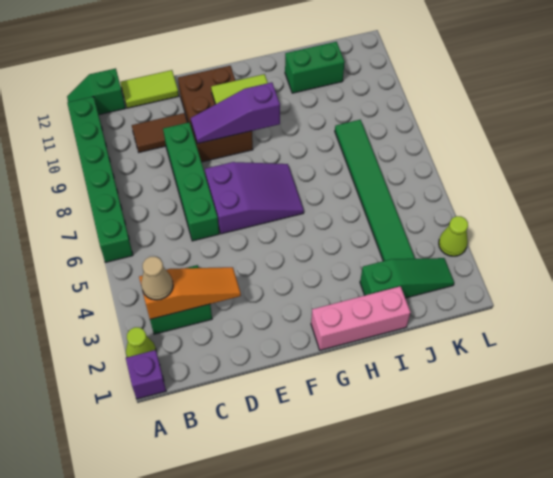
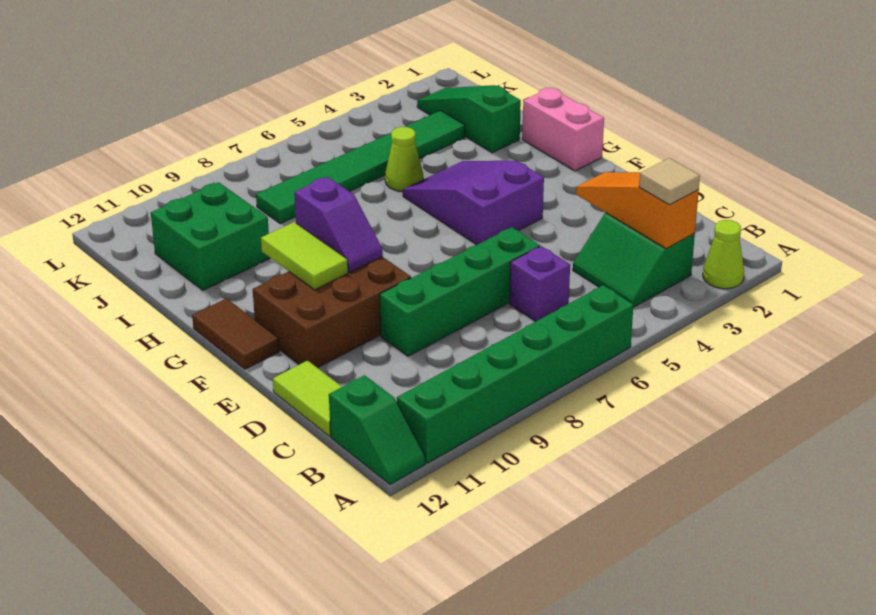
purple 1x1 brick [126,350,166,399] -> purple 1x1 brick moved to [510,246,570,322]
tan 1x1 cone [141,257,173,300] -> tan 1x1 tile [639,158,700,205]
brown 1x2 tile [132,113,188,152] -> brown 1x2 tile moved to [192,298,279,369]
purple 2x3 slope [205,162,304,234] -> purple 2x3 slope moved to [403,161,544,245]
purple 1x3 slope [190,82,280,144] -> purple 1x2 slope [294,177,383,272]
pink 1x3 brick [311,286,411,350] -> pink 1x2 brick [522,88,604,171]
green 1x2 brick [285,42,345,93] -> green 2x2 brick [151,182,270,290]
lime 1x1 cone [439,216,468,256] -> lime 1x1 cone moved to [385,127,423,191]

